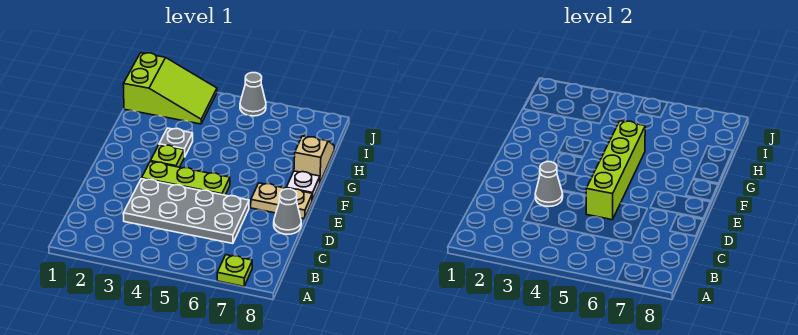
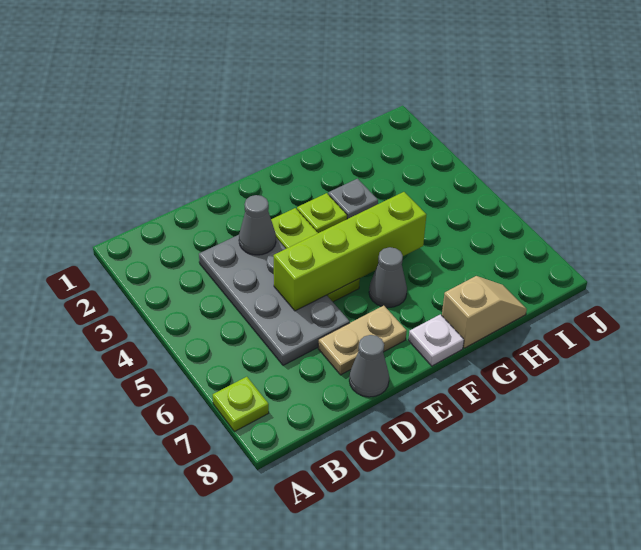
tan 1x2 plate [251,183,312,219] -> tan 1x2 plate turned to [318,306,406,375]
lime 2x3 slope [123,53,217,124] -> none
grey 1x1 cone [240,73,266,116] -> grey 1x1 cone moved to [369,247,407,308]

